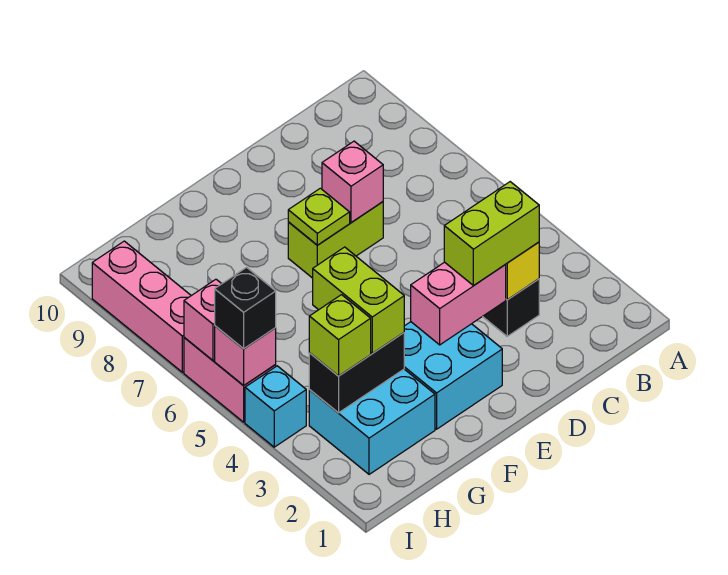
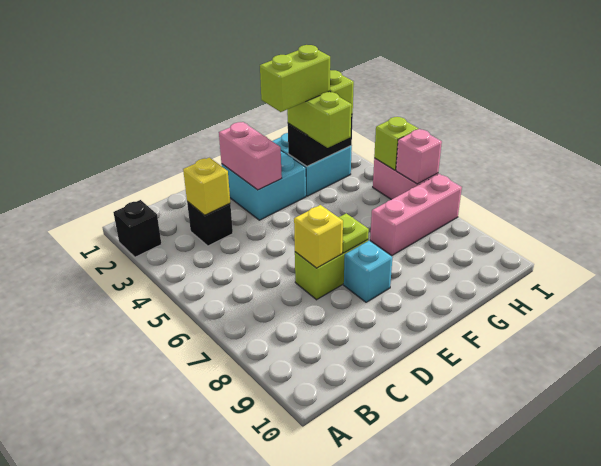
lime 1x2 brick [444,182,539,285] -> lime 1x2 brick moved to [260,45,330,112]
pink 1x2 brick [411,262,506,345] -> pink 1x2 brick turned to [219,122,282,190]
pink 1x1 brick [322,141,383,222] -> yellow 1x1 brick [294,205,343,268]
cyan 1x1 brick [245,366,306,447] -> cyan 1x1 brick moved to [344,241,392,302]
pink 1x1 brick [215,326,276,386] -> lime 1x1 brick [374,117,418,170]
black 1x1 brick [215,267,276,349] -> black 1x1 brick moved to [113,200,161,257]
pink 1x3 brick [92,241,191,372] -> pink 1x3 brick turned to [370,174,462,256]

